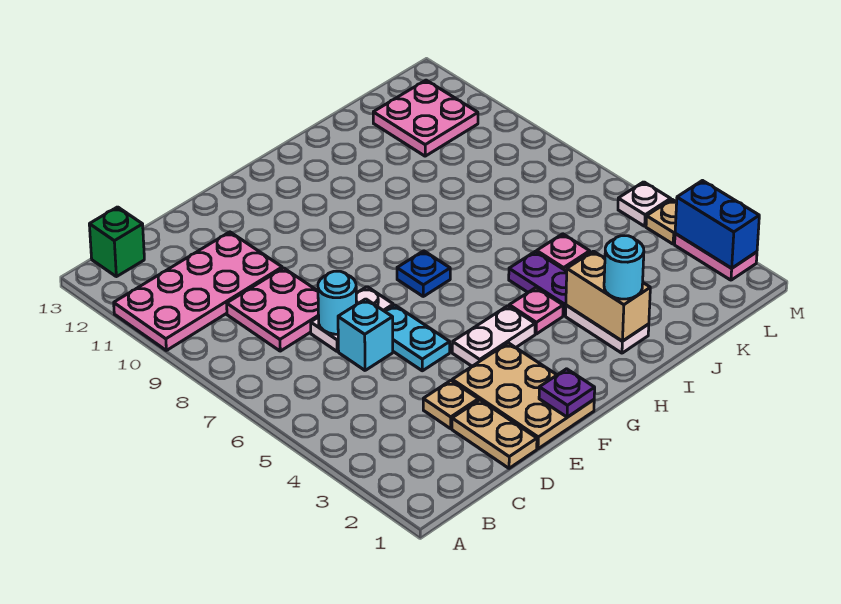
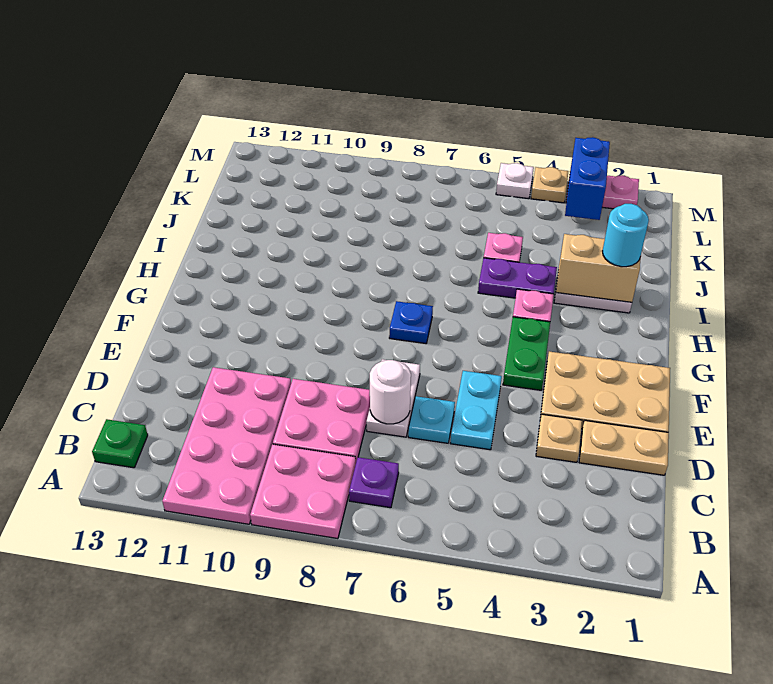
green 1x1 brick [89,207,144,277] -> green 1x1 plate [92,419,148,468]
cyan 1x1 brick [338,299,393,370] -> cyan 1x1 plate [408,396,455,443]
cyan 1x1 round brick [318,271,356,334] -> white 1x1 round brick [370,360,411,424]
cyan 1x2 plate [385,305,450,371] -> cyan 1x2 plate turned to [450,371,502,450]
purple 1x1 plate [539,369,595,417] -> purple 1x1 plate moved to [349,457,399,508]
white 1x2 plate [452,306,535,366] -> green 1x2 plate [503,317,550,390]
pink 2x2 plate [373,80,478,156] -> pink 2x2 plate moved to [250,444,356,539]
blue 1x2 brick [675,181,759,268] -> blue 1x2 brick turned to [565,137,610,220]

